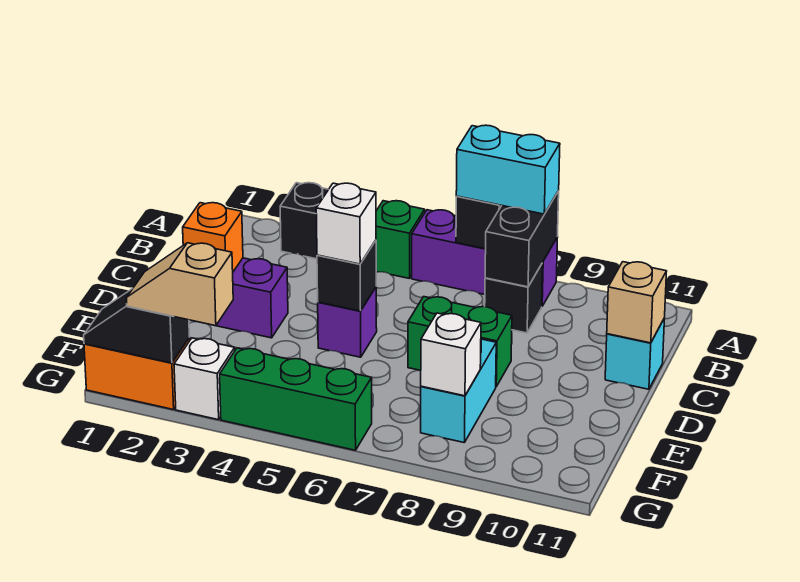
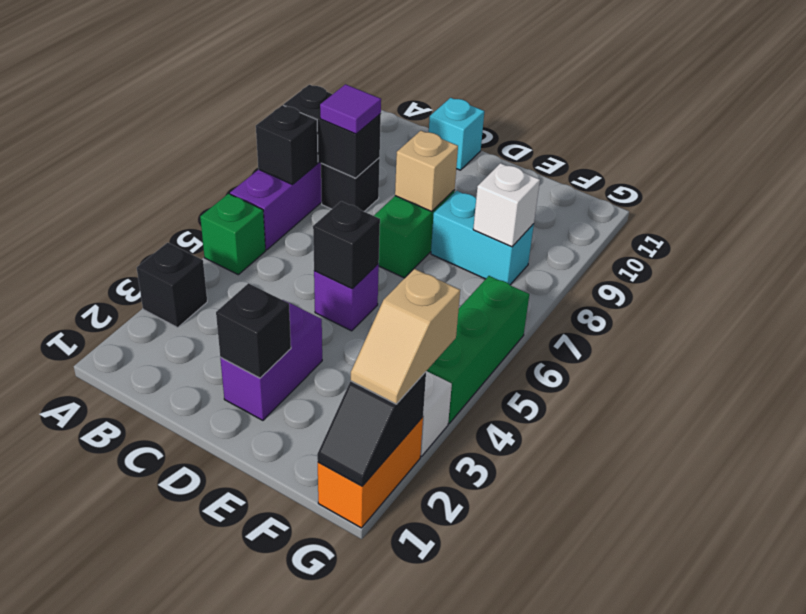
cyan 1x2 brick [456,125,560,214] -> none
none -> purple 1x1 tile [320,84,381,134]
tan 1x1 brick [607,262,667,343] -> tan 1x1 brick moved to [395,131,458,211]
orange 1x1 brick [183,203,243,272] -> black 1x1 brick [216,283,291,378]
white 1x1 brick [316,183,376,264] -> none

